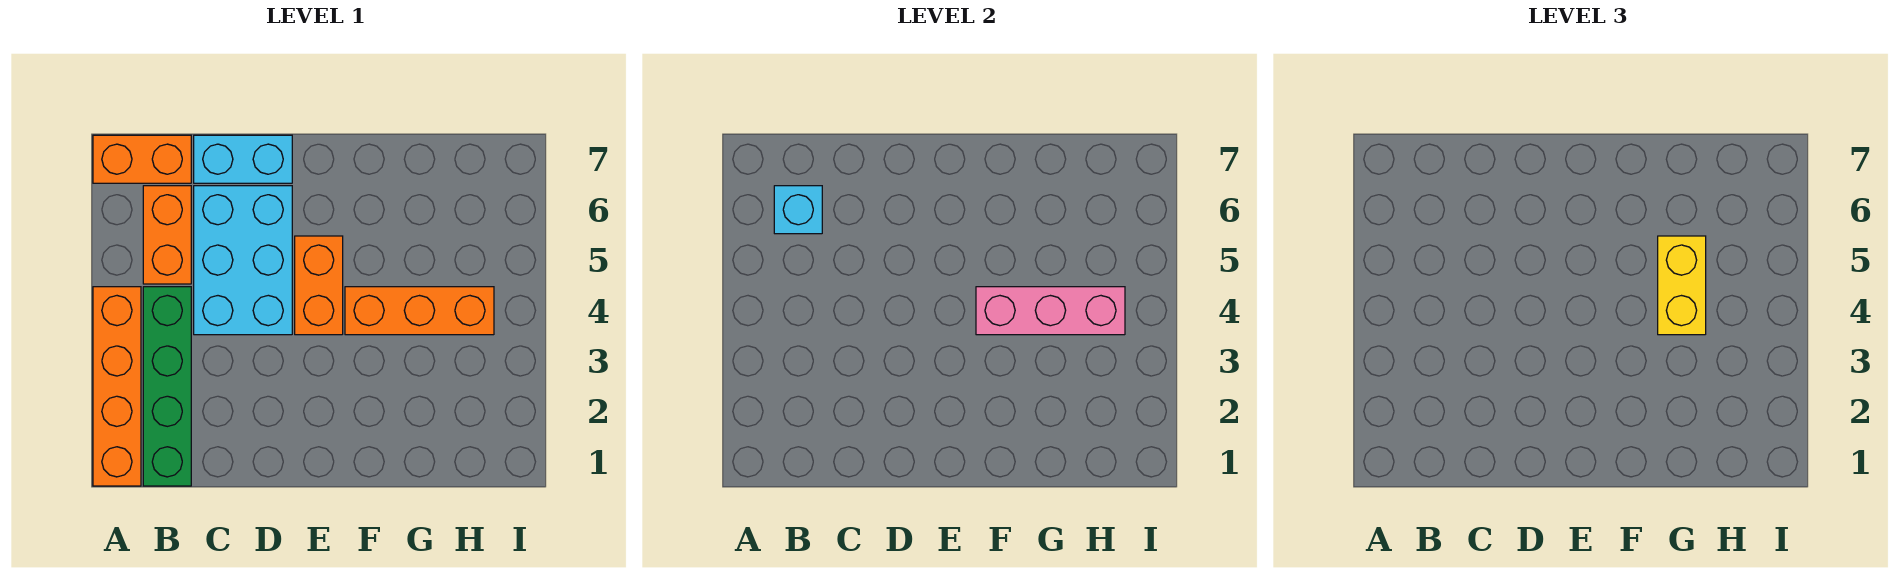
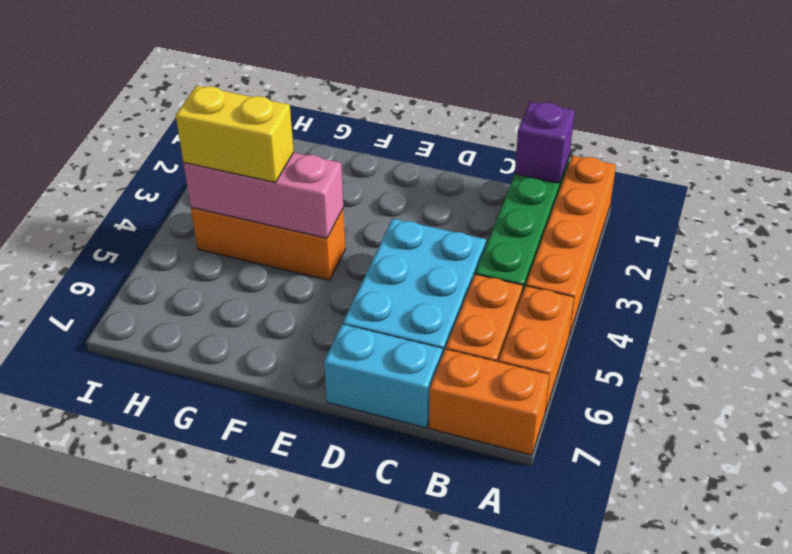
none -> purple 1x1 brick [515,102,575,183]
cyan 1x1 brick [774,186,822,234] -> none
orange 1x2 brick [295,236,343,335] -> orange 1x2 brick moved to [499,286,574,412]
yellow 1x2 brick [1658,236,1706,335] -> yellow 1x2 brick turned to [176,86,294,183]

